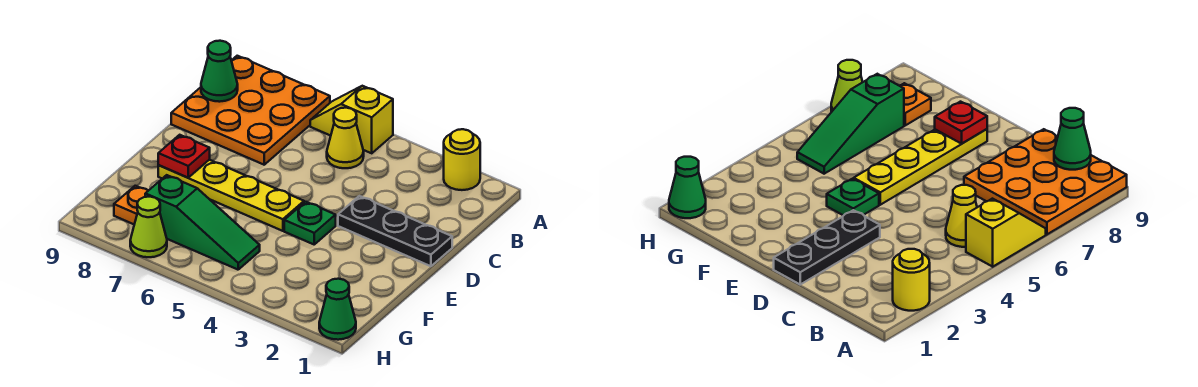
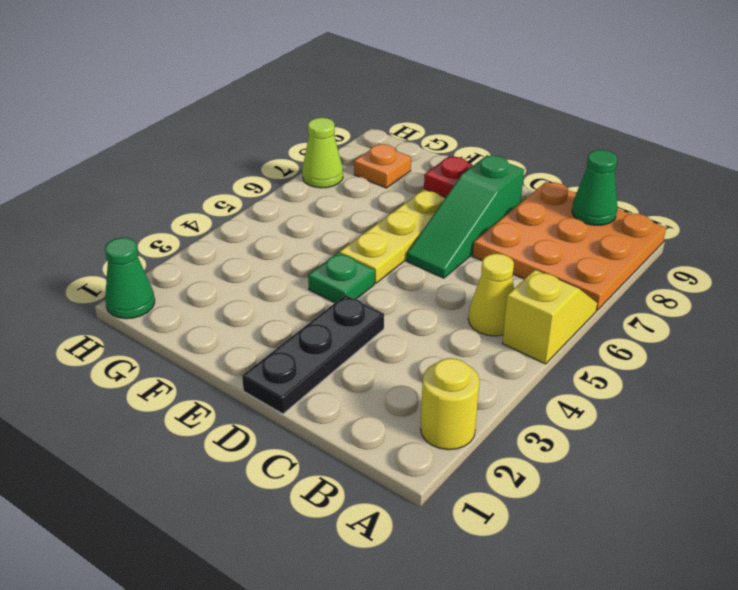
green 1x3 slope [145,175,260,270] -> green 1x3 slope moved to [407,155,524,278]

